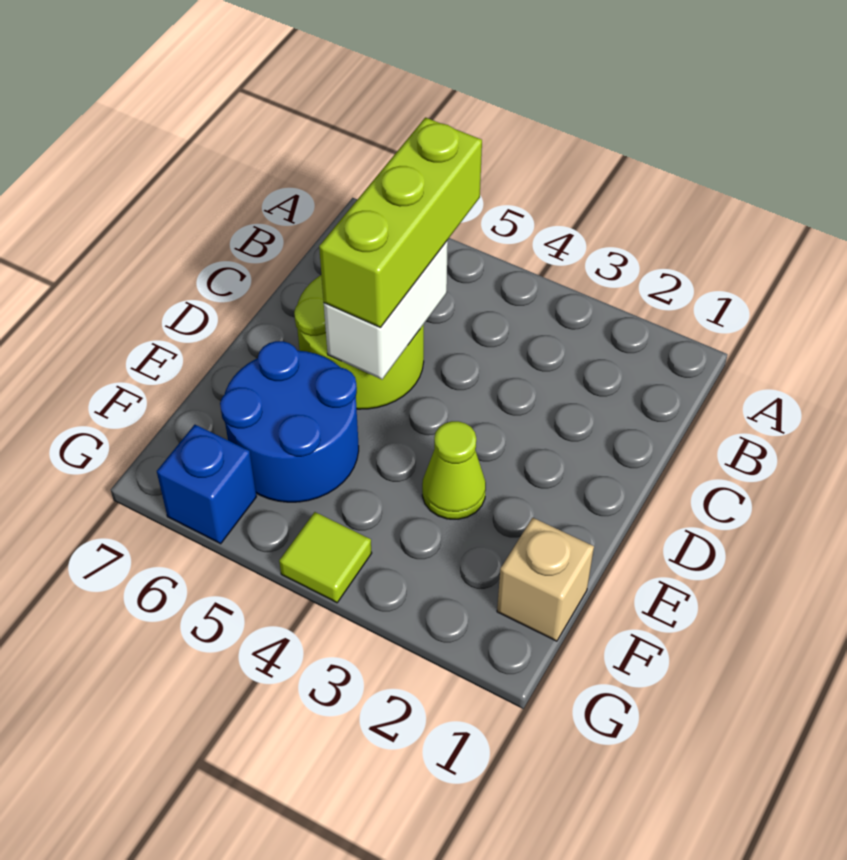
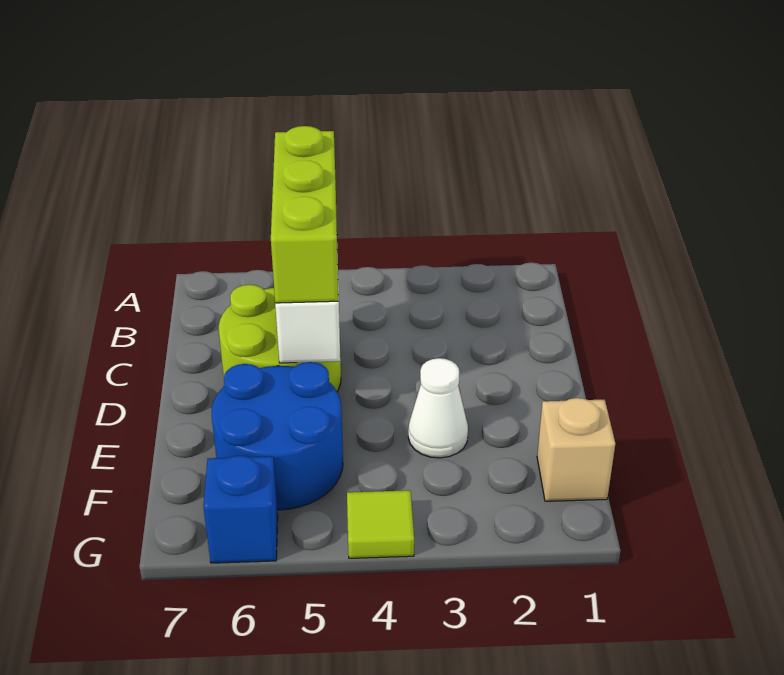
lime 1x1 cone [422,421,486,519] -> white 1x1 cone [408,358,468,458]

